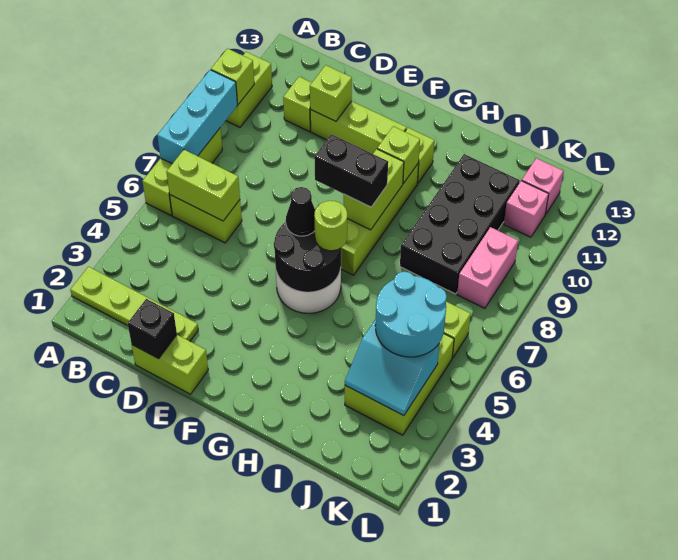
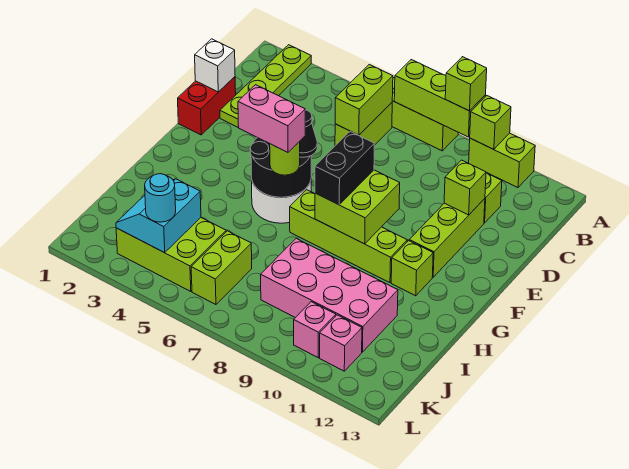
cyan 1x3 brick [157,70,238,164] -> lime 1x3 brick [394,60,486,137]
lime 1x2 brick [132,335,208,394] -> red 1x2 brick [178,77,236,135]
black 1x1 brick [128,299,177,359] -> white 1x1 brick [195,39,235,92]
lime 1x2 brick [344,149,404,230] -> lime 2x2 brick [315,170,400,244]
lime 1x1 brick [377,126,420,184] -> lime 1x1 brick moved to [445,57,487,111]
black 2x4 brick [400,154,520,294] -> pink 2x4 brick [261,238,398,352]
cyan 2x2 round brick [375,271,447,357] -> cyan 1x1 round brick [145,174,176,222]
pink 1x2 brick [457,227,518,308] -> pink 1x2 brick moved to [238,85,305,152]
pink 1x1 brick [522,158,564,214] -> pink 1x1 brick moved to [294,302,336,358]

